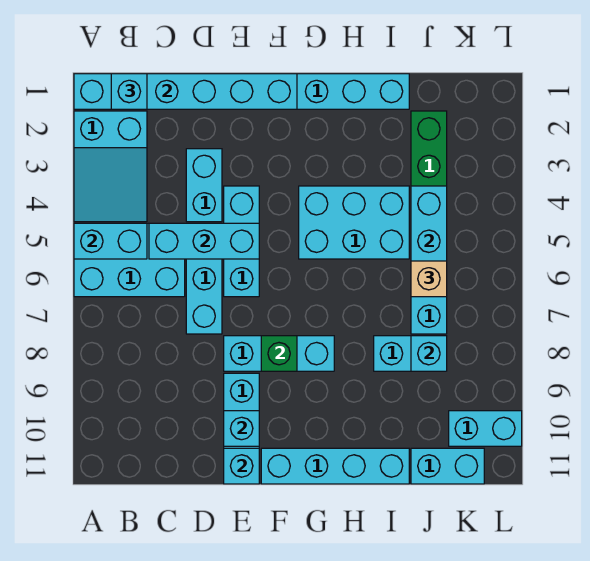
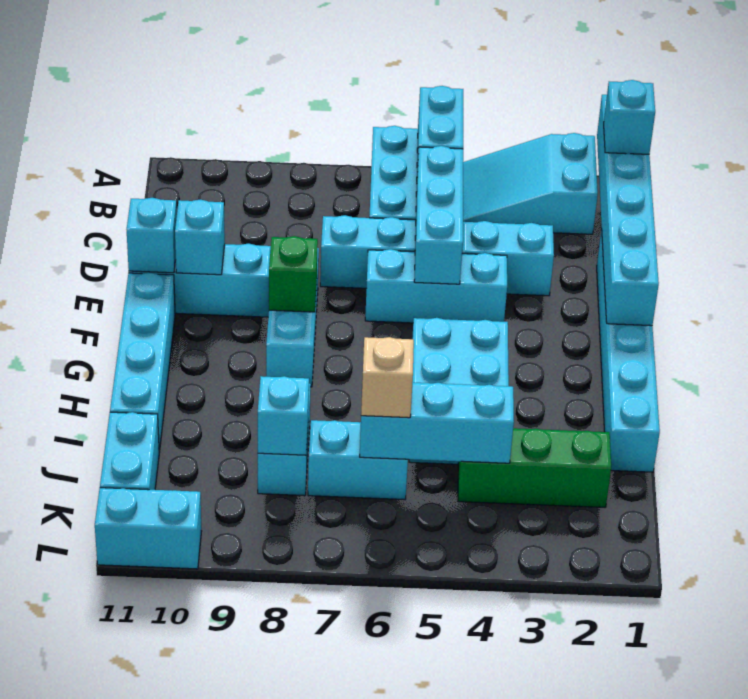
cyan 1x2 brick [449,411,522,446] -> cyan 1x2 brick turned to [95,488,202,569]

